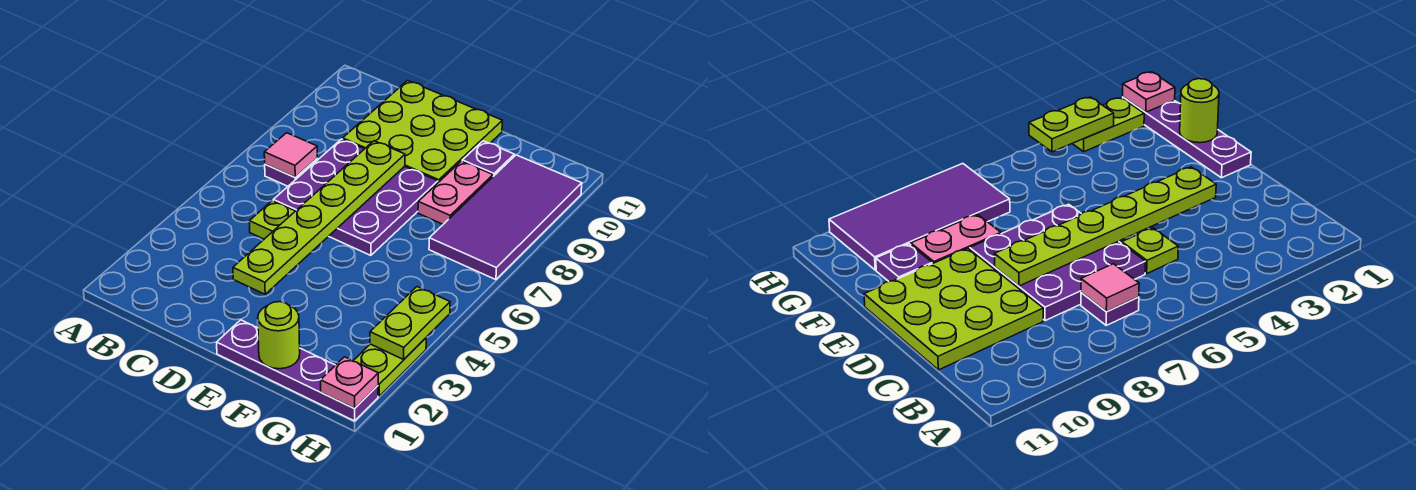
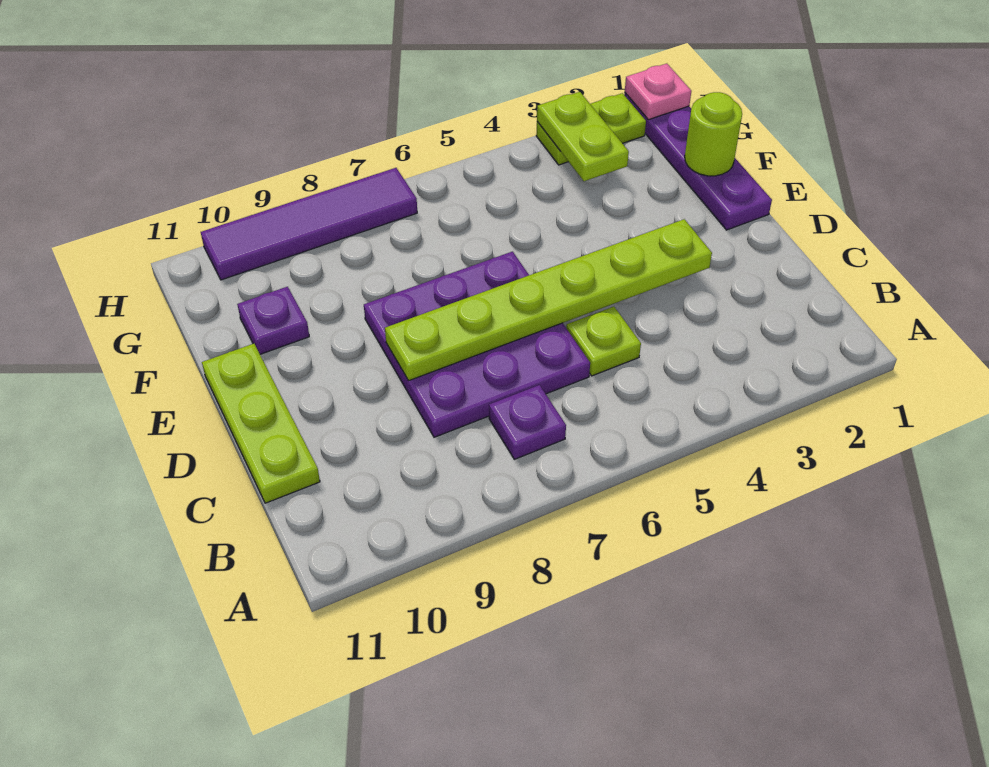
pink 1x1 tile [264,133,317,177] -> none
lime 3x3 plate [343,81,502,182] -> lime 1x3 plate [202,344,320,503]
pink 1x2 plate [418,161,493,224] -> none
purple 2x4 tile [429,155,582,280] -> purple 1x4 tile [201,168,417,280]
lime 1x2 plate [370,287,450,360] -> lime 1x2 plate turned to [537,92,629,181]

